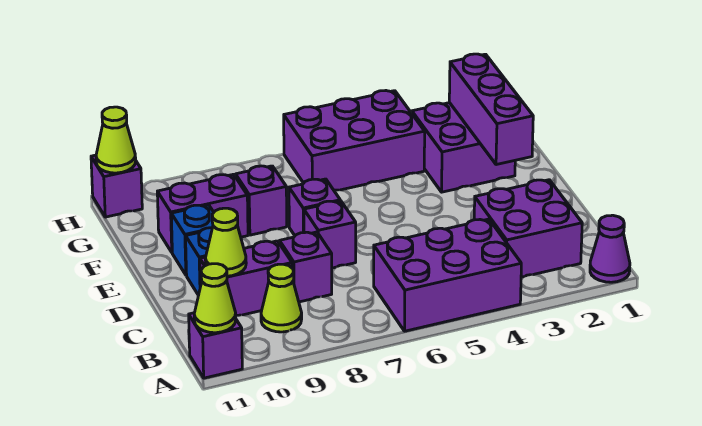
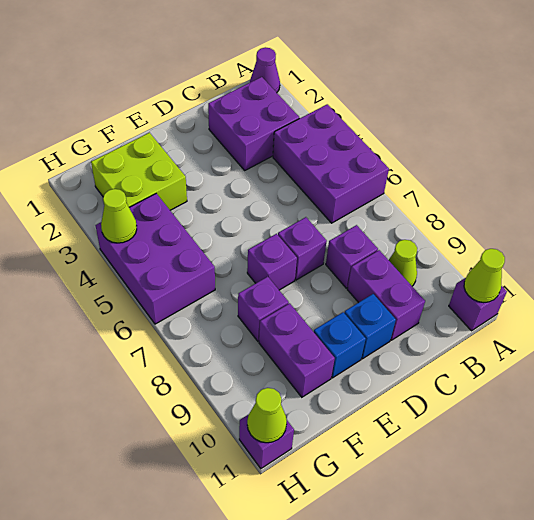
lime 1x1 cone [205,208,246,276] -> lime 1x1 cone moved to [101,189,137,243]
purple 1x3 brick [449,54,533,165] -> none
purple 2x2 brick [412,103,515,192] -> lime 2x2 brick [91,133,187,210]

